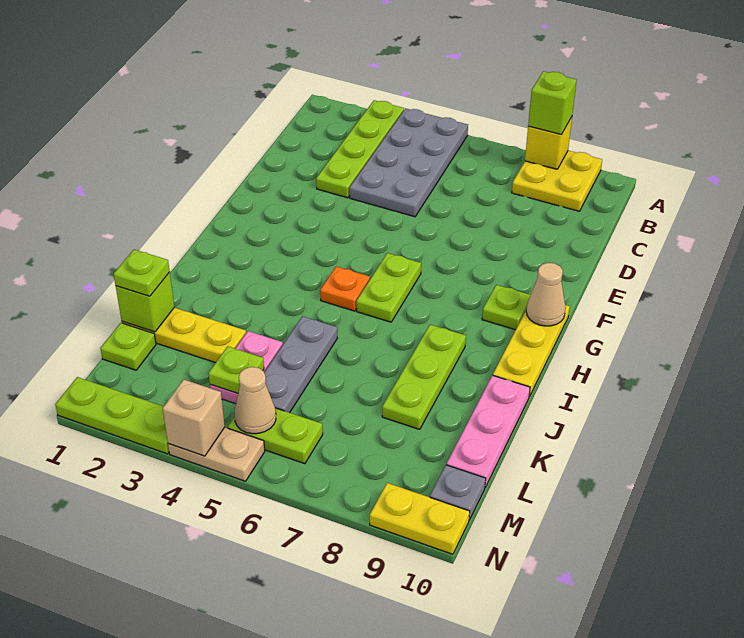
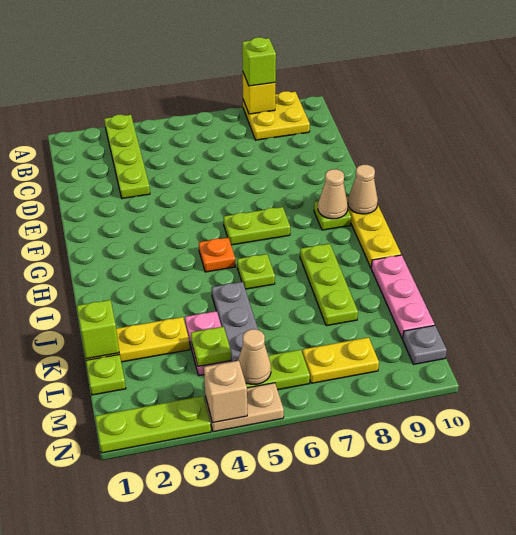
grey 2x4 plate [349,108,468,217] -> none
lime 1x2 plate [356,253,421,322] -> lime 1x2 plate turned to [223,207,290,245]
none -> tan 1x1 cone [318,169,348,219]
lime 1x1 plate [114,250,170,296] -> lime 1x1 plate moved to [237,254,275,289]
yellow 1x2 plate [370,483,470,554] -> yellow 1x2 plate moved to [302,337,379,383]

